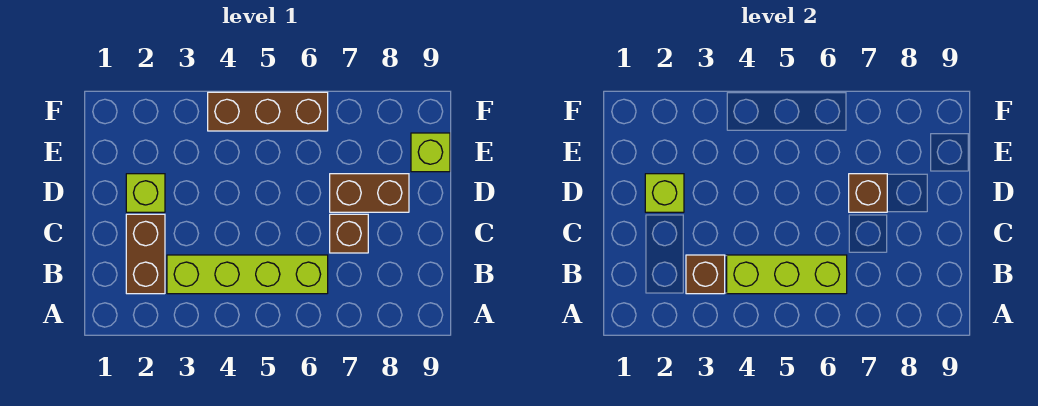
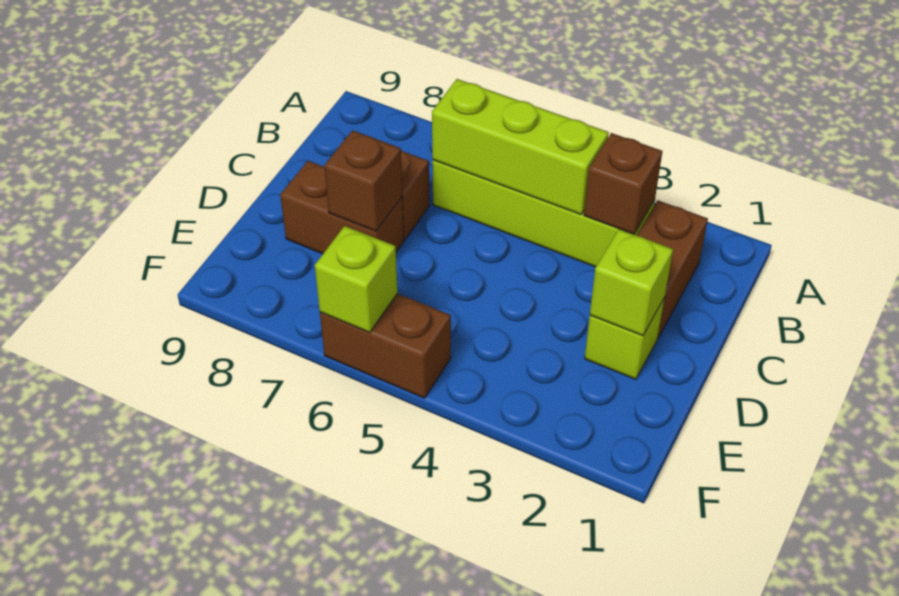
lime 1x1 brick [411,133,450,172] -> lime 1x1 brick moved to [315,226,398,332]
brown 1x3 brick [208,92,328,131] -> brown 1x2 brick [320,293,451,398]

